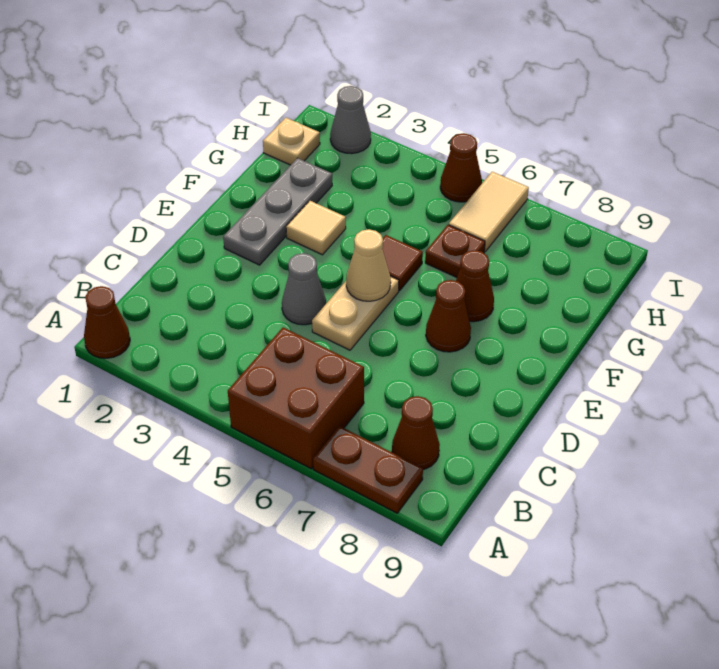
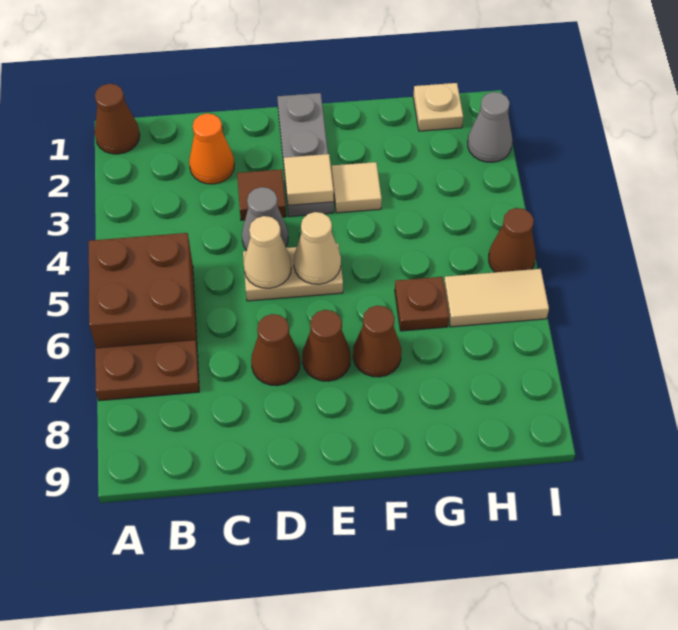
brown 1x2 plate [313,426,423,513] -> brown 1x2 plate turned to [95,340,199,401]
brown 1x1 cone [392,396,440,470] -> brown 1x1 cone moved to [251,314,300,386]
none -> orange 1x1 cone [189,113,234,184]
none -> tan 1x1 cone [244,216,291,288]
grey 1x3 plate [223,158,332,265] -> grey 1x3 plate turned to [278,93,334,217]
none -> tan 1x1 tile [284,154,334,205]
brown 1x1 tile [382,235,423,291] -> brown 1x1 tile moved to [237,169,286,220]

